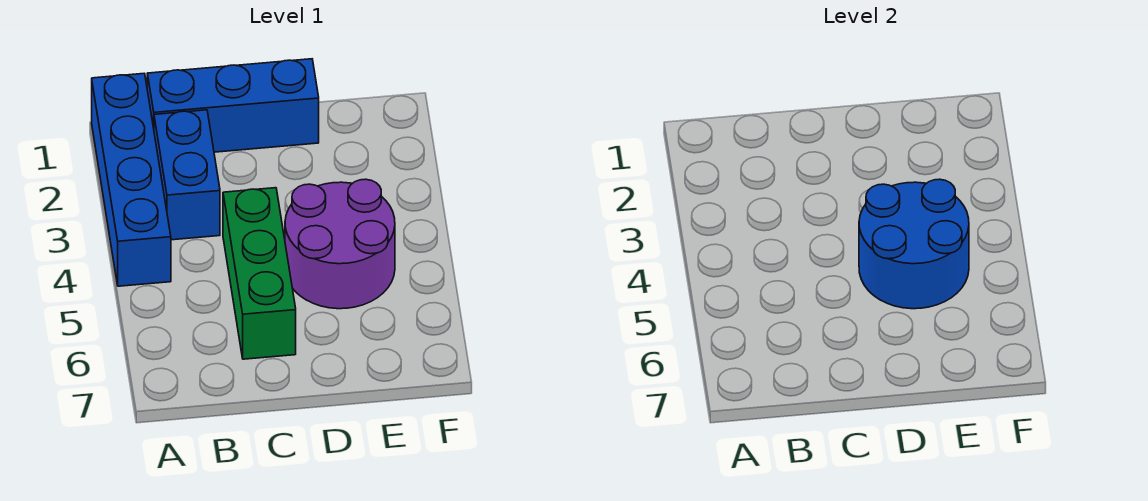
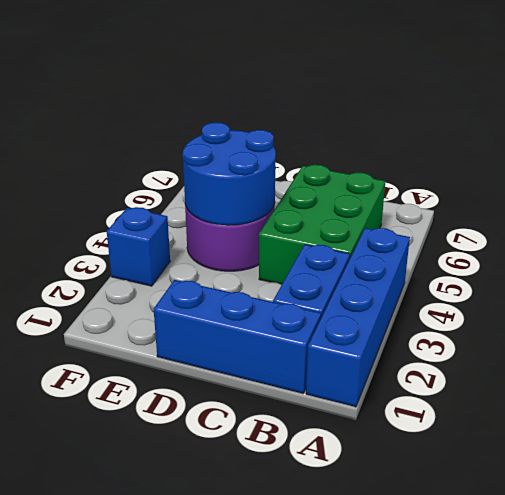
green 1x3 brick [223,188,296,359] -> green 2x3 brick [259,165,385,285]
none -> blue 1x1 brick [107,207,170,286]

